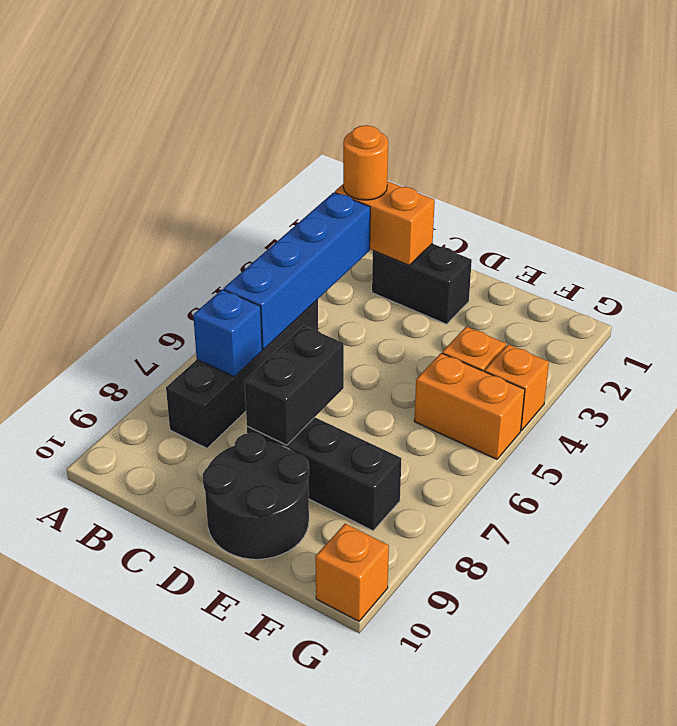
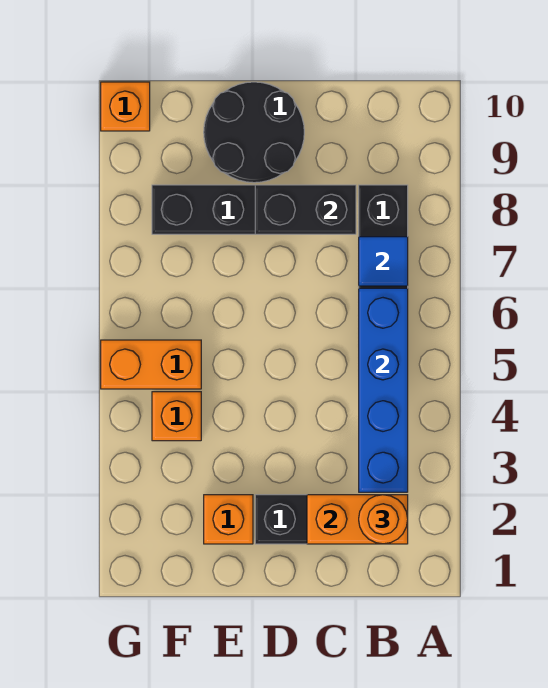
blue 1x1 brick [193,289,262,377] -> blue 1x1 tile [359,237,408,286]
black 1x2 brick [245,325,344,445] -> black 1x2 brick turned to [255,185,356,234]
orange 1x1 brick [485,344,549,431] -> orange 1x1 brick moved to [204,495,253,544]

